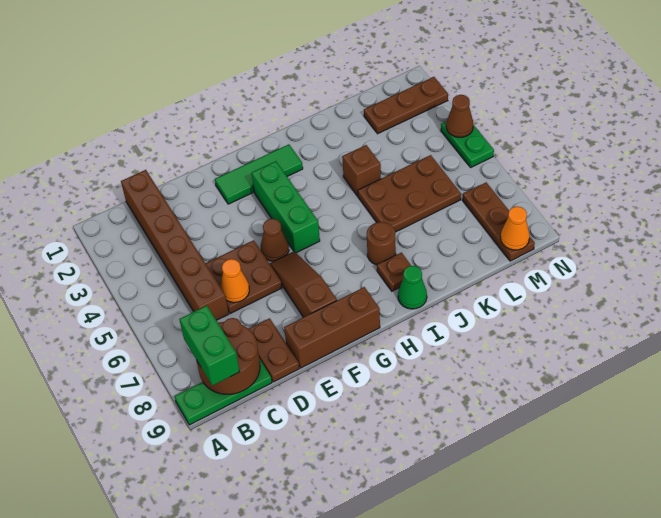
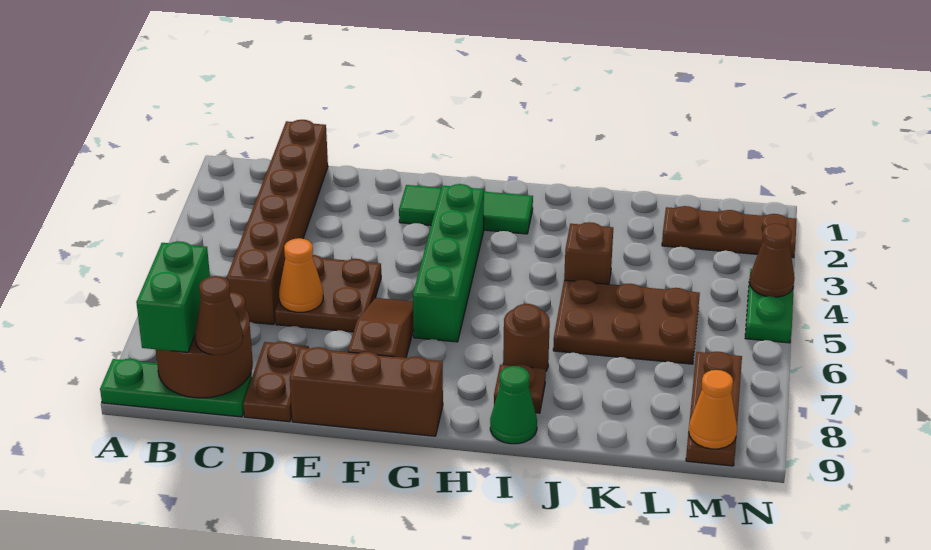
brown 1x1 cone [261,219,289,261] -> brown 1x1 cone moved to [195,276,243,355]
green 1x3 brick [252,161,320,253] -> green 1x4 brick [413,184,484,342]

